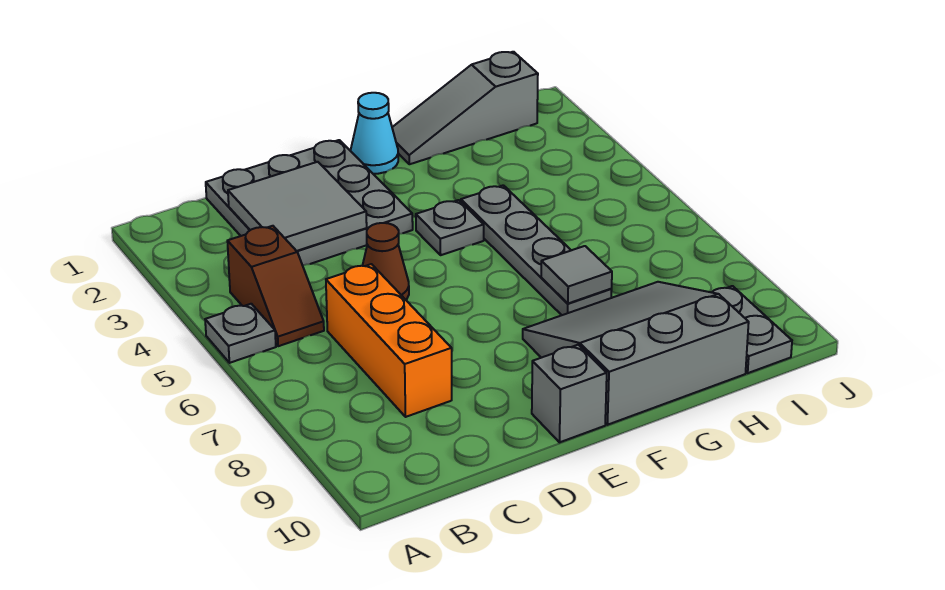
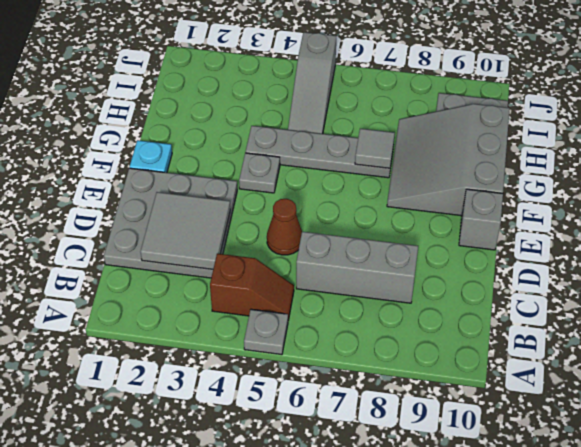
orange 1x3 brick [326,264,452,417] -> grey 1x3 brick [296,232,418,303]
cyan 1x1 cone [351,93,398,174] -> cyan 1x1 plate [130,140,172,173]
grey 1x3 slope [392,52,538,164] -> grey 1x3 slope moved to [288,32,337,134]

